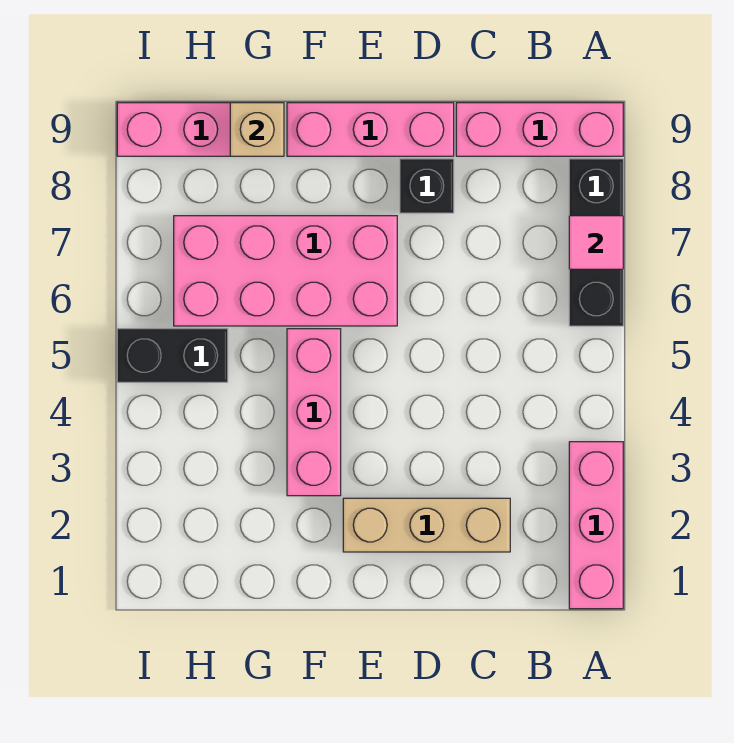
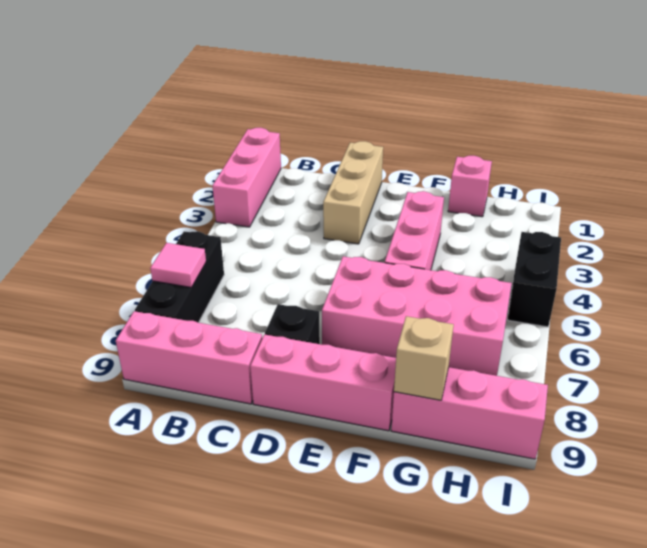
tan 1x3 brick [343,498,510,552] -> tan 1x3 brick turned to [323,141,383,244]
none -> pink 1x1 brick [448,156,492,217]
black 1x2 brick [117,329,228,382] -> black 1x2 brick turned to [508,232,561,327]

